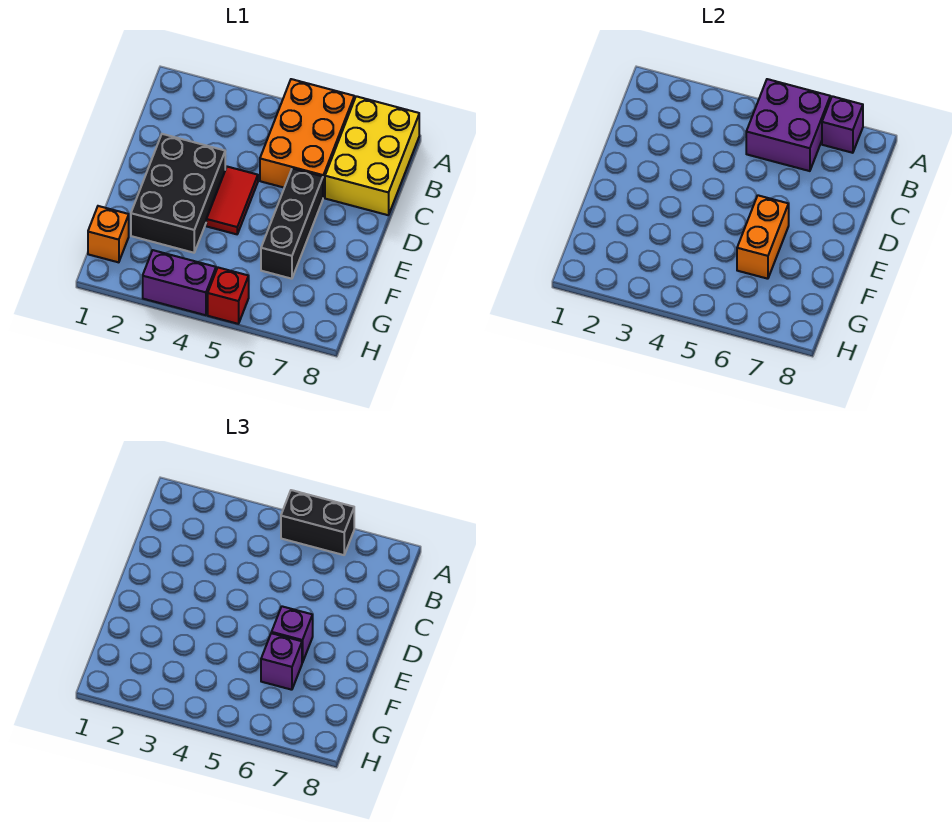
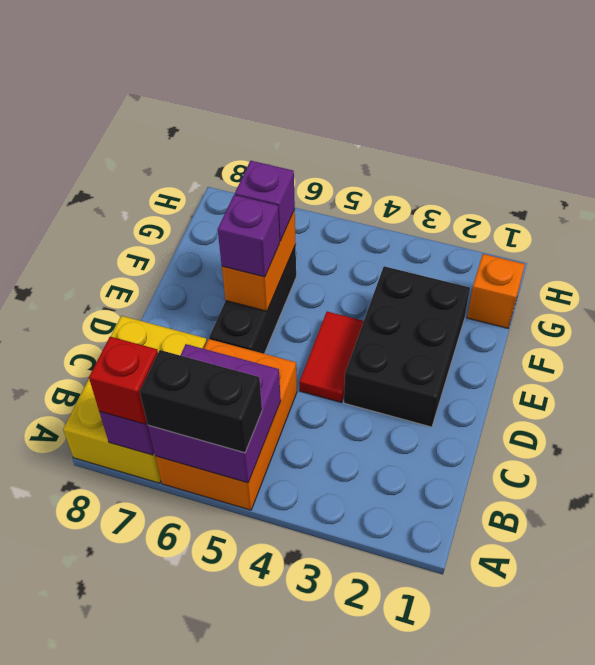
purple 1x2 brick [143,250,216,315] -> none
red 1x1 brick [208,268,249,324] -> red 1x1 brick moved to [89,336,158,424]

